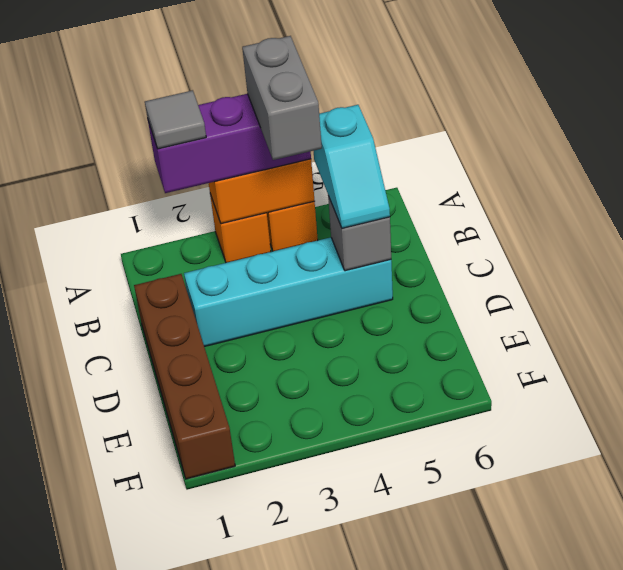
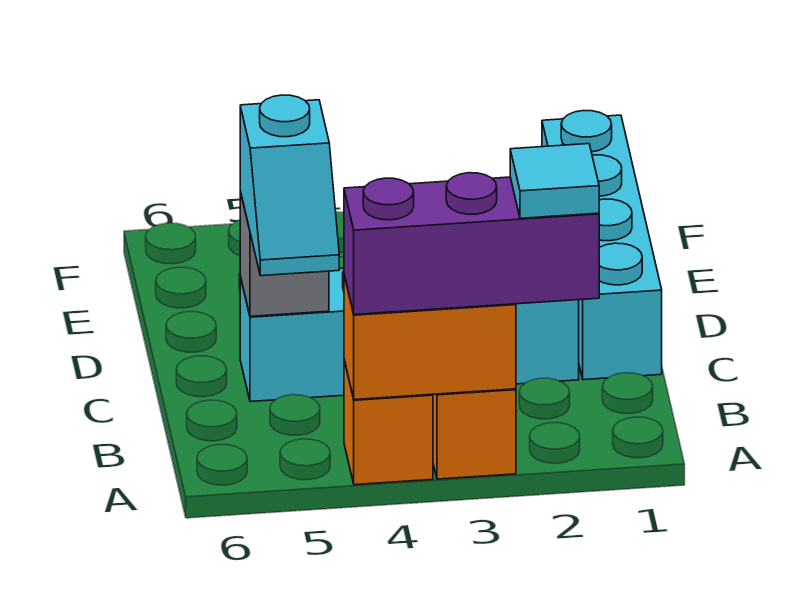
grey 1x1 tile [145,90,206,149] -> cyan 1x1 tile [510,144,599,218]
grey 1x2 brick [242,36,322,160] -> none
cyan 1x2 slope [314,105,390,228] -> cyan 1x2 slope turned to [240,95,339,276]
brown 1x4 brick [134,274,235,479] -> cyan 1x4 brick [542,111,662,380]

